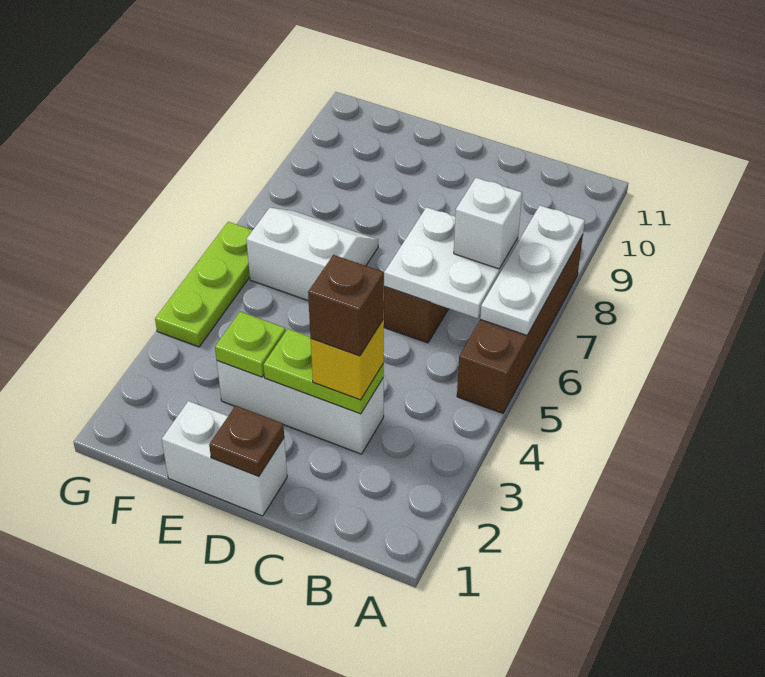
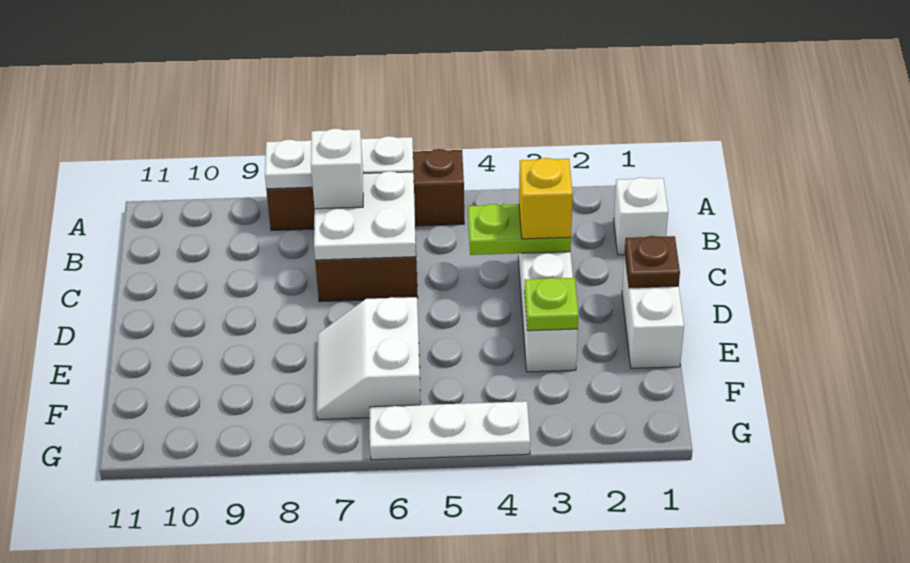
none -> white 1x1 brick [614,177,668,255]
lime 1x2 plate [263,329,384,414] -> lime 1x2 plate turned to [468,204,571,255]
brown 1x1 brick [308,255,384,356] -> none
lime 1x3 plate [155,222,253,347] -> white 1x3 plate [370,401,530,460]

